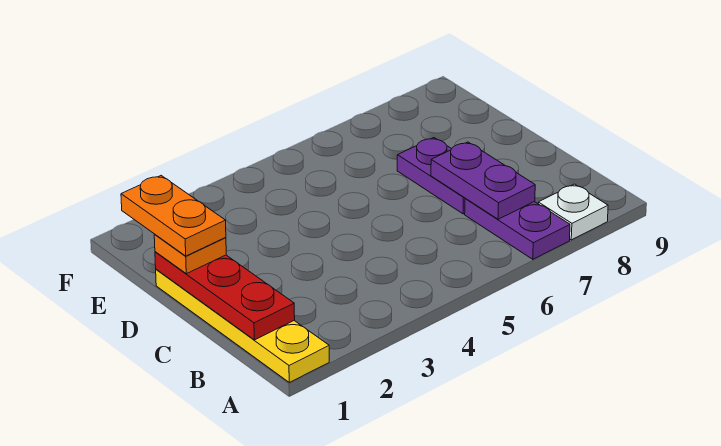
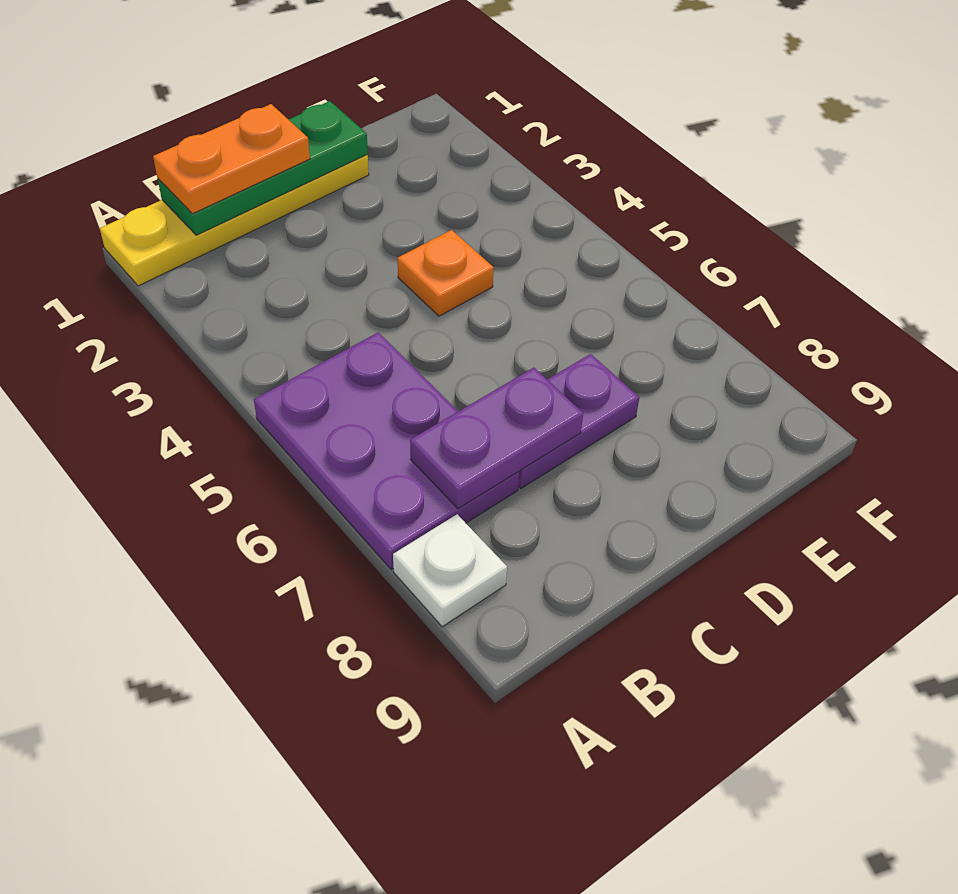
purple 1x2 plate [465,198,570,259] -> purple 2x3 plate [254,332,519,569]
red 1x3 plate [155,252,295,340] -> green 1x3 plate [158,101,368,235]
orange 1x1 plate [154,235,226,274] -> orange 1x1 plate moved to [398,230,494,316]
orange 1x2 plate [121,176,226,256] -> orange 1x2 plate moved to [153,104,310,214]

